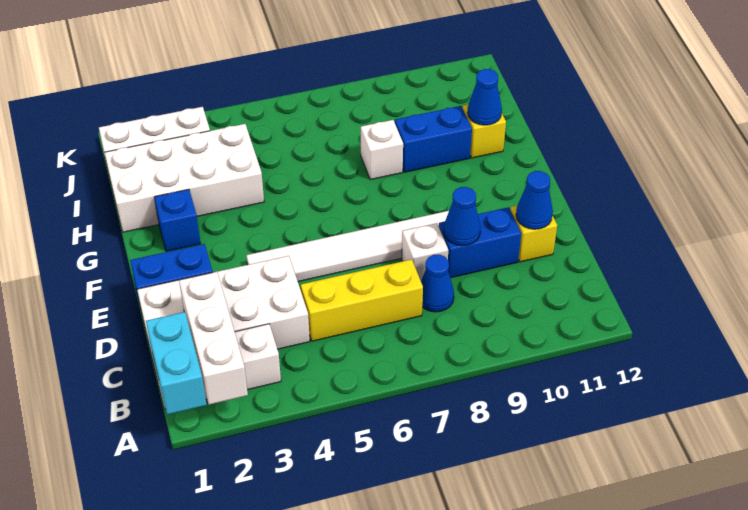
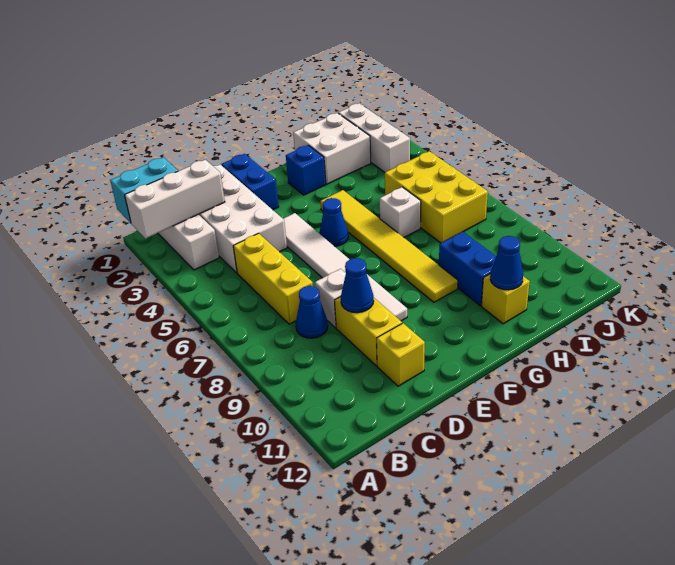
blue 1x2 brick [439,207,521,278] -> yellow 1x2 brick [335,297,402,366]
blue 1x1 cone [516,171,553,229] -> blue 1x1 cone moved to [319,198,348,246]
none -> yellow 1x6 tile [320,190,458,302]
white 2x4 brick [105,124,264,232] -> white 2x2 brick [293,113,371,184]
white 1x1 brick [361,120,403,180] -> white 1x1 brick moved to [380,187,421,237]
none -> yellow 2x3 brick [385,151,488,243]

